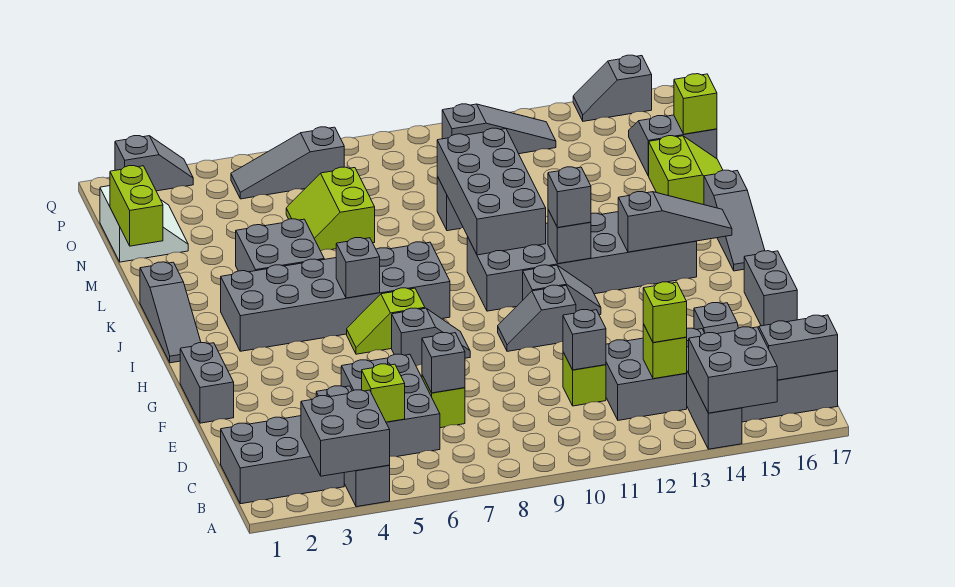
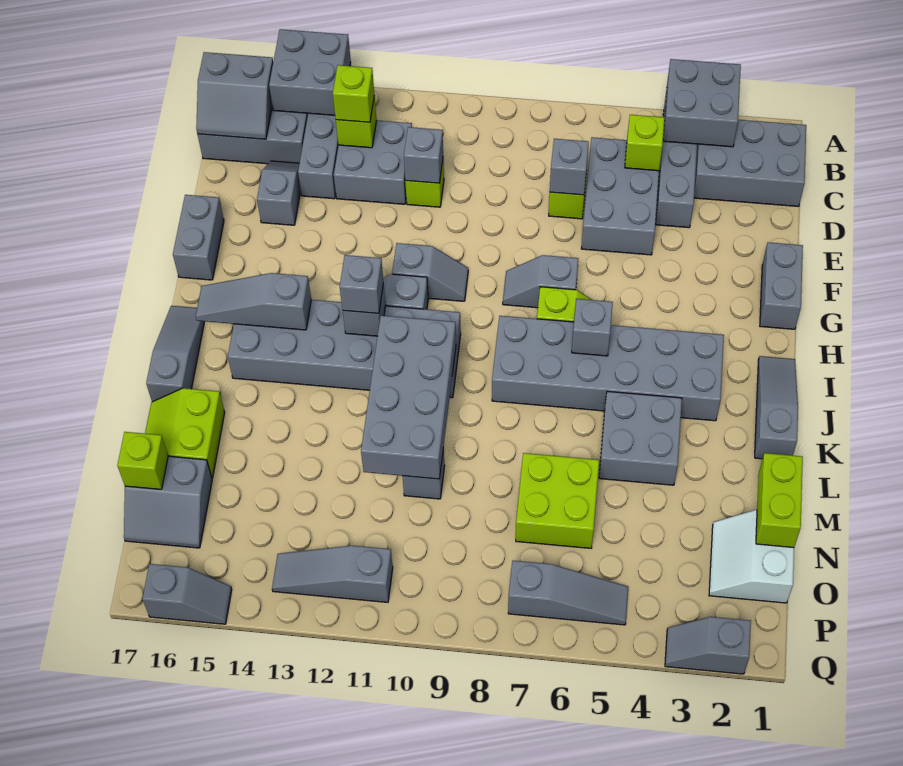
lime 2x2 slope [286,167,375,251] -> lime 2x2 brick [516,453,599,548]

